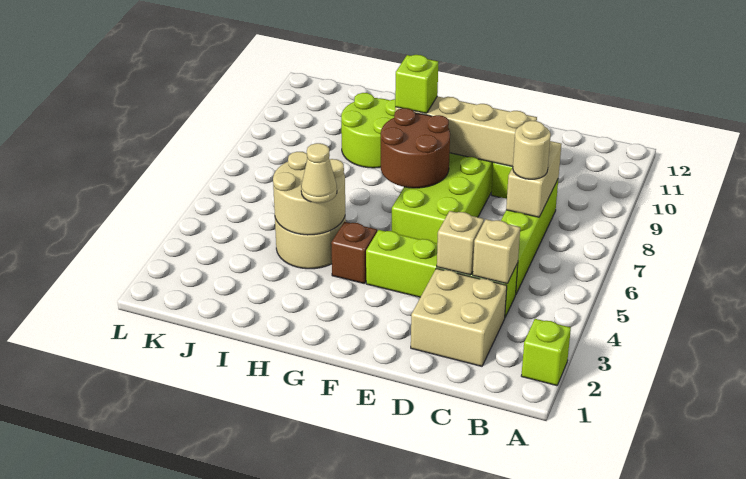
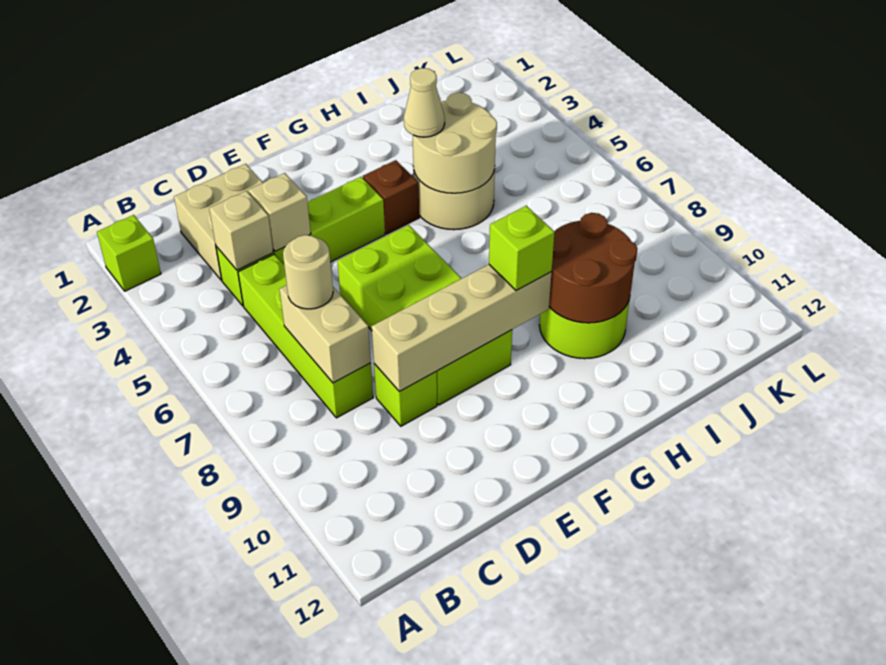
brown 2x2 round brick [381,108,450,188] -> brown 2x2 round brick moved to [549,213,637,323]

